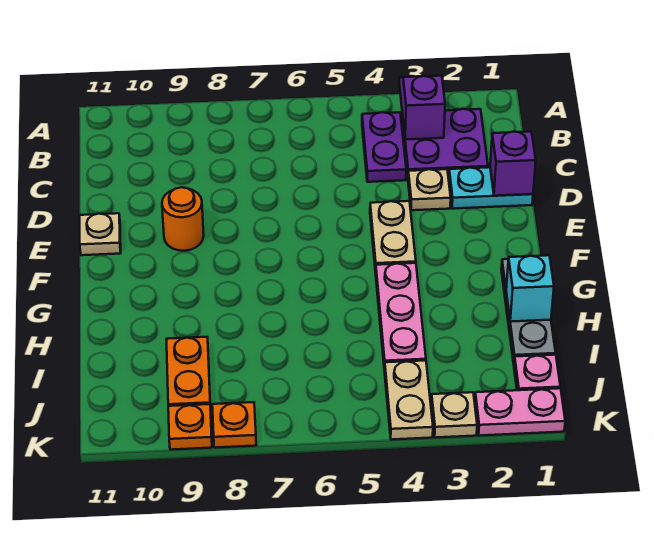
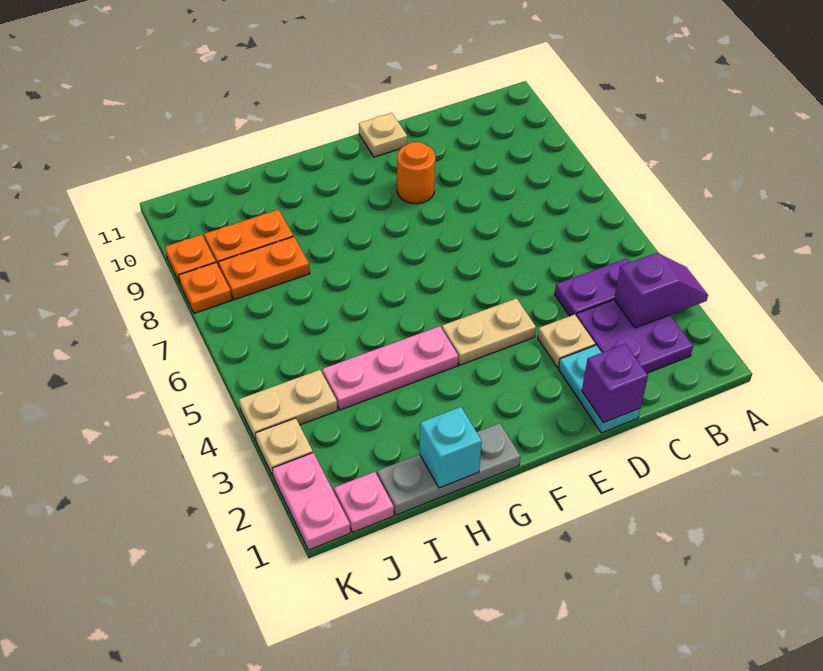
none -> orange 1x2 plate [218,237,310,300]

